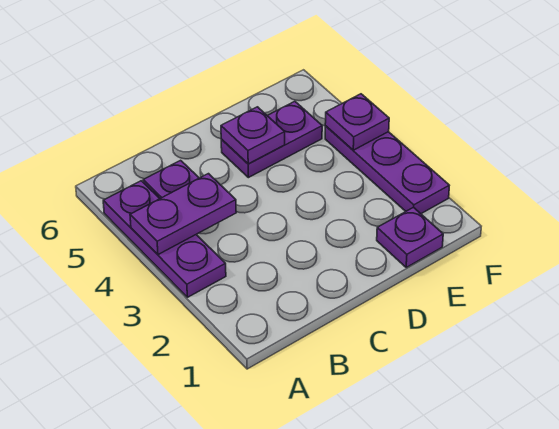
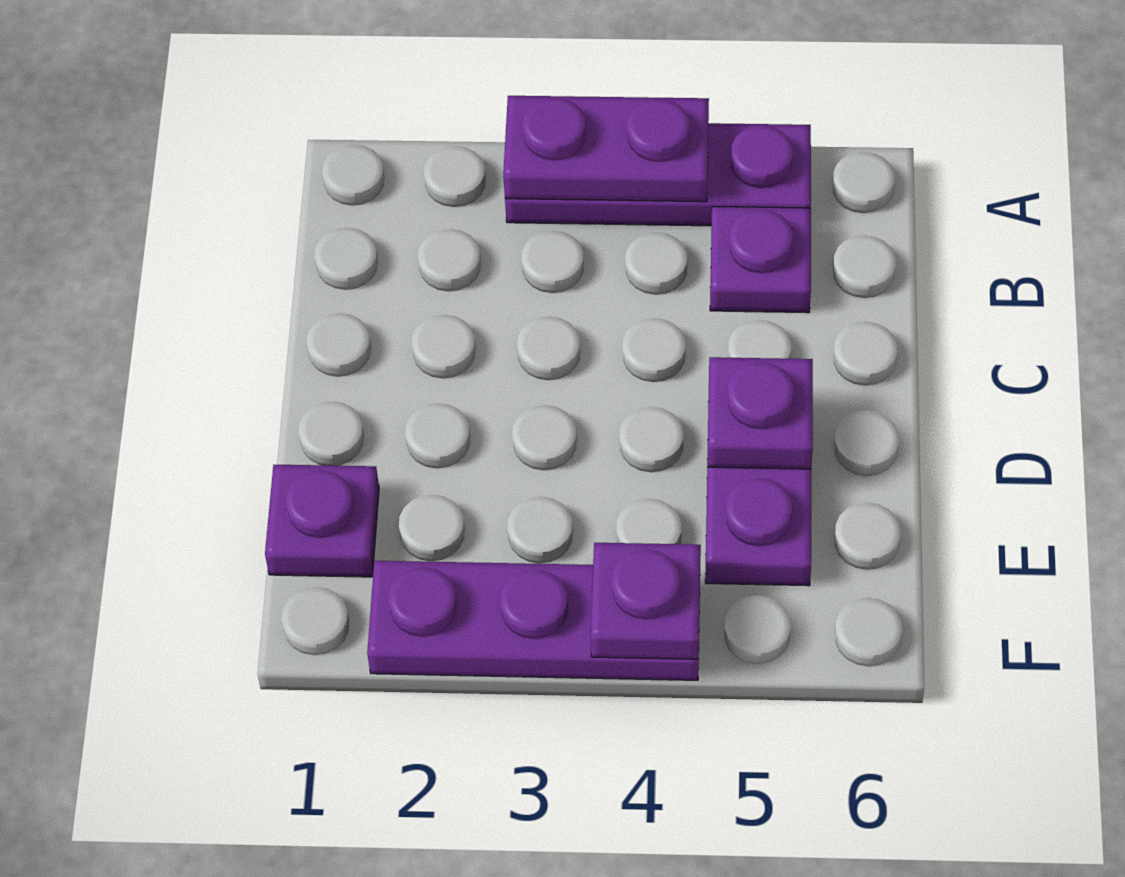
purple 1x2 plate [130,174,236,255] -> purple 1x2 plate turned to [503,96,709,202]

